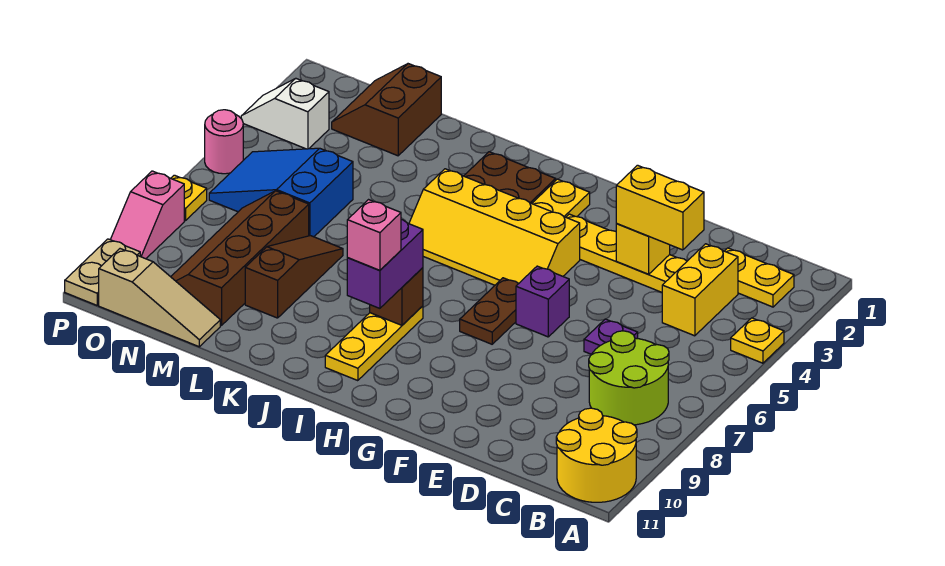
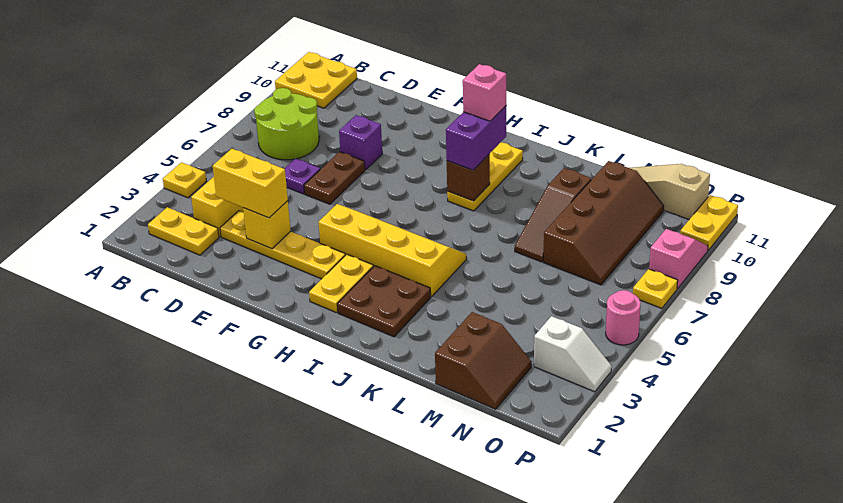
yellow 2x2 round brick [556,408,637,502] -> yellow 2x2 plate [275,52,357,108]
purple 1x1 brick [516,266,569,337] -> purple 1x1 brick moved to [339,115,382,170]
brown 1x2 plate [460,278,519,344] -> brown 1x2 plate moved to [304,152,365,204]
blue 2x3 slope [209,148,353,237] -> none
tan 1x2 plate [65,239,140,305] -> yellow 1x2 plate [680,195,738,250]

